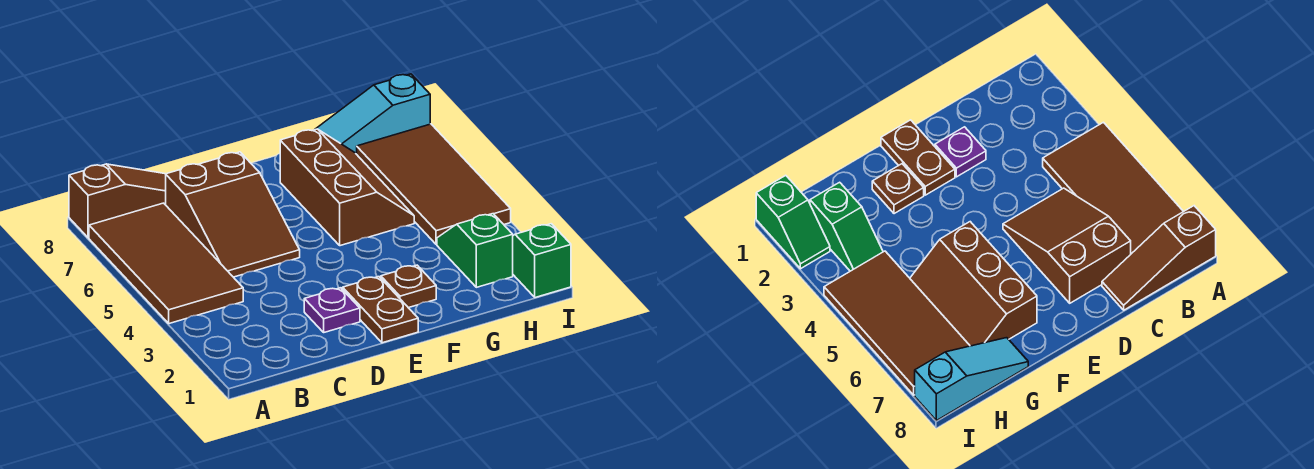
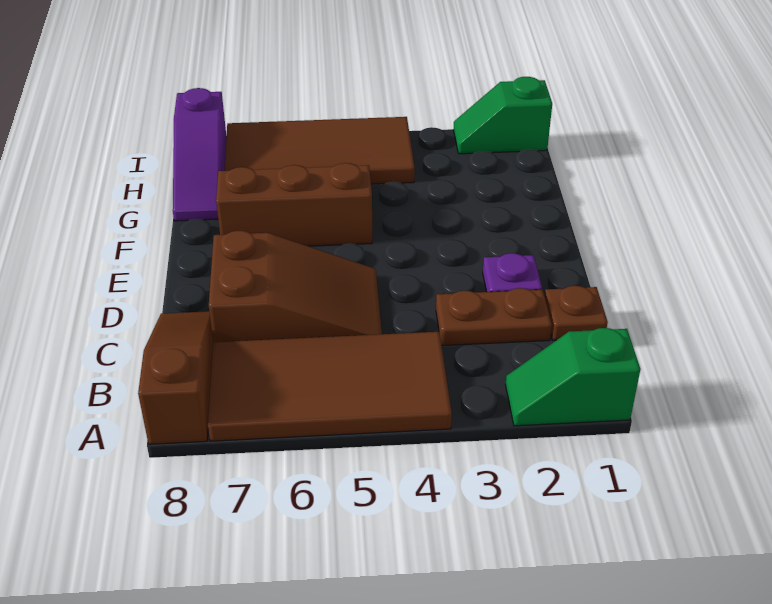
brown 1x2 plate [343,277,418,343] -> brown 1x2 plate moved to [436,288,552,346]
brown 1x1 plate [381,265,436,308] -> brown 1x1 plate moved to [544,286,608,340]
cyan 1x3 slope [315,74,430,154] -> purple 1x3 slope [173,88,226,221]
green 1x2 slope [437,214,513,287] -> green 1x2 slope moved to [506,328,641,426]

